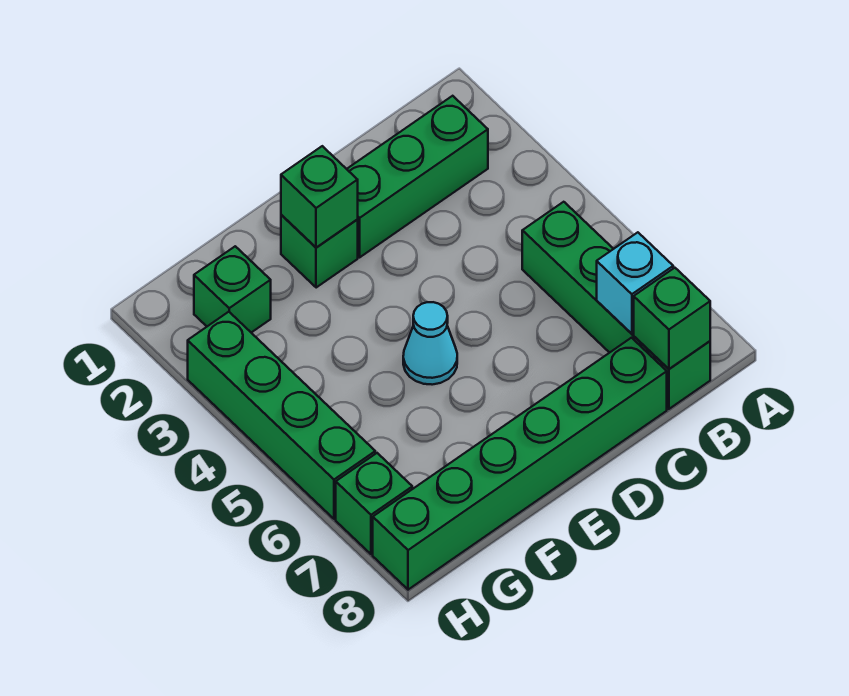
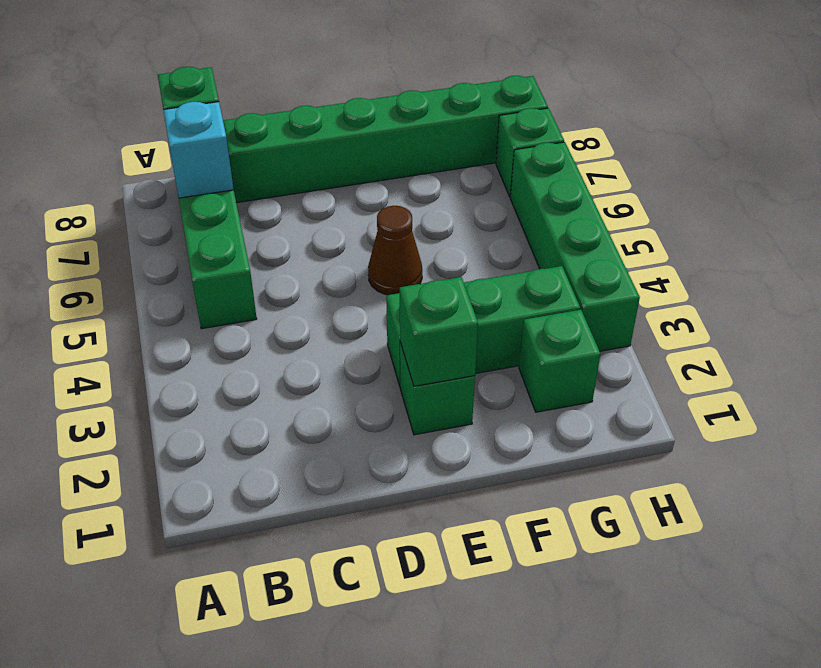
green 1x3 brick [347,96,488,257] -> green 1x3 brick moved to [386,266,580,386]
cyan 1x1 cone [403,302,457,385] -> brown 1x1 cone [368,206,422,295]

